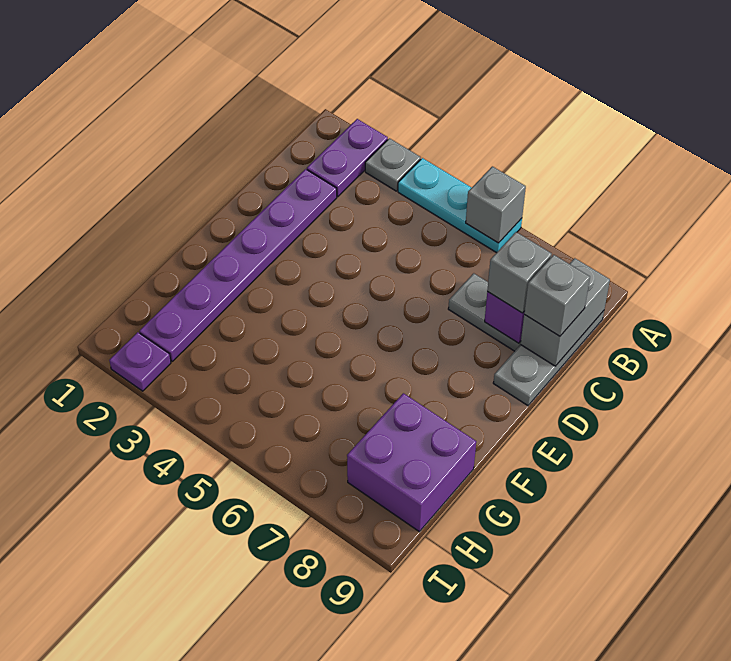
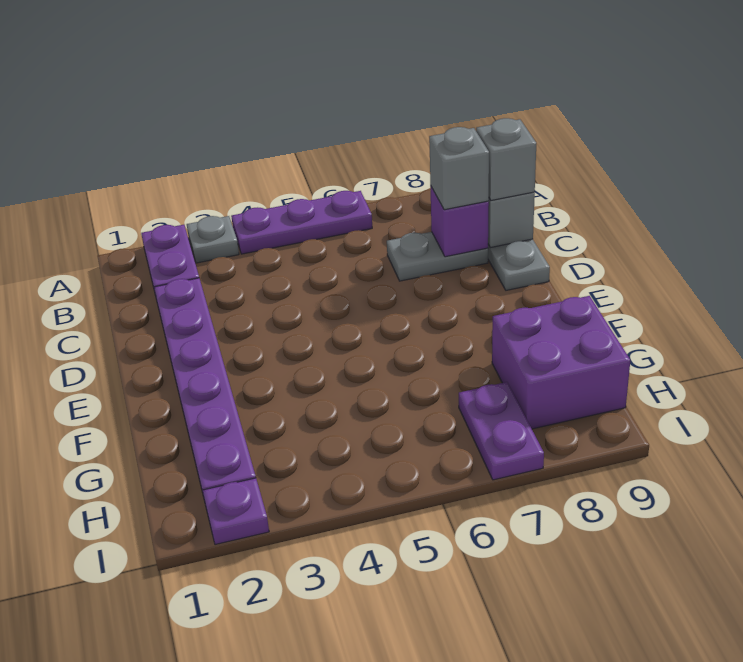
cyan 1x3 plate [398,158,522,253] -> purple 1x3 plate [231,191,372,254]
grey 1x1 brick [466,166,526,243] -> none
none -> purple 1x2 plate [459,382,544,480]

